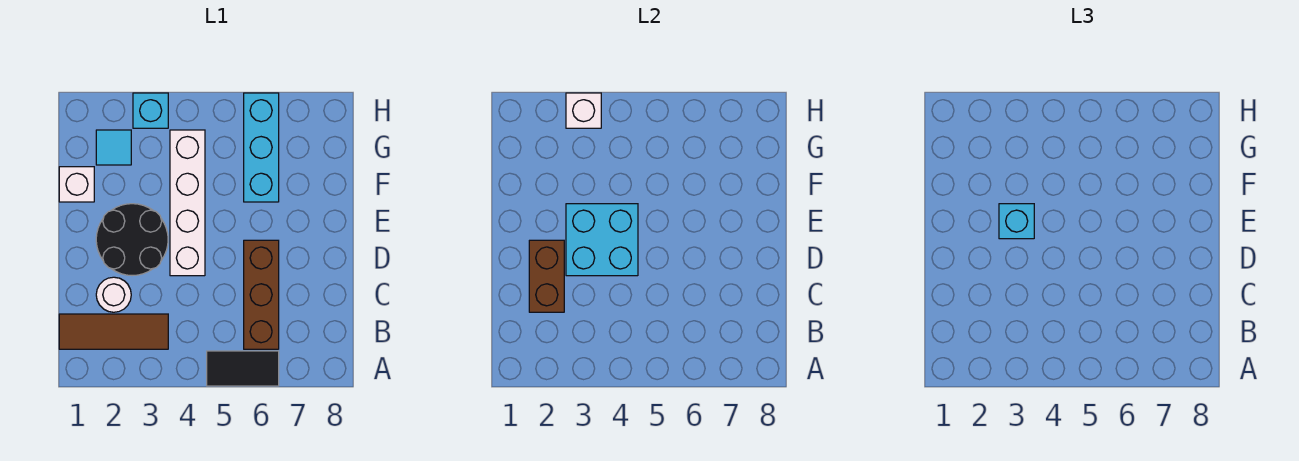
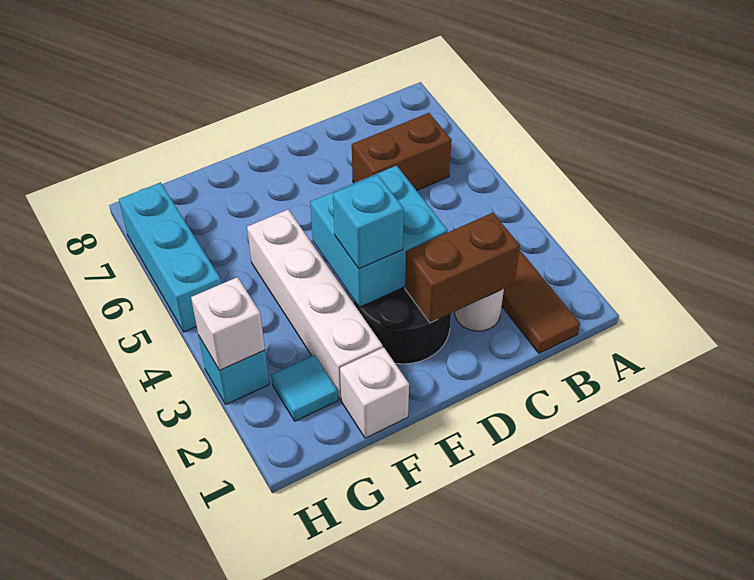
black 1x2 tile [207,351,279,386] -> none
brown 1x3 brick [244,240,279,349] -> brown 1x2 brick [352,113,452,191]
white 1x4 brick [170,130,205,276] -> white 1x4 brick turned to [247,210,383,400]
cyan 1x3 brick [244,93,279,202] -> cyan 1x3 brick turned to [119,182,221,332]

